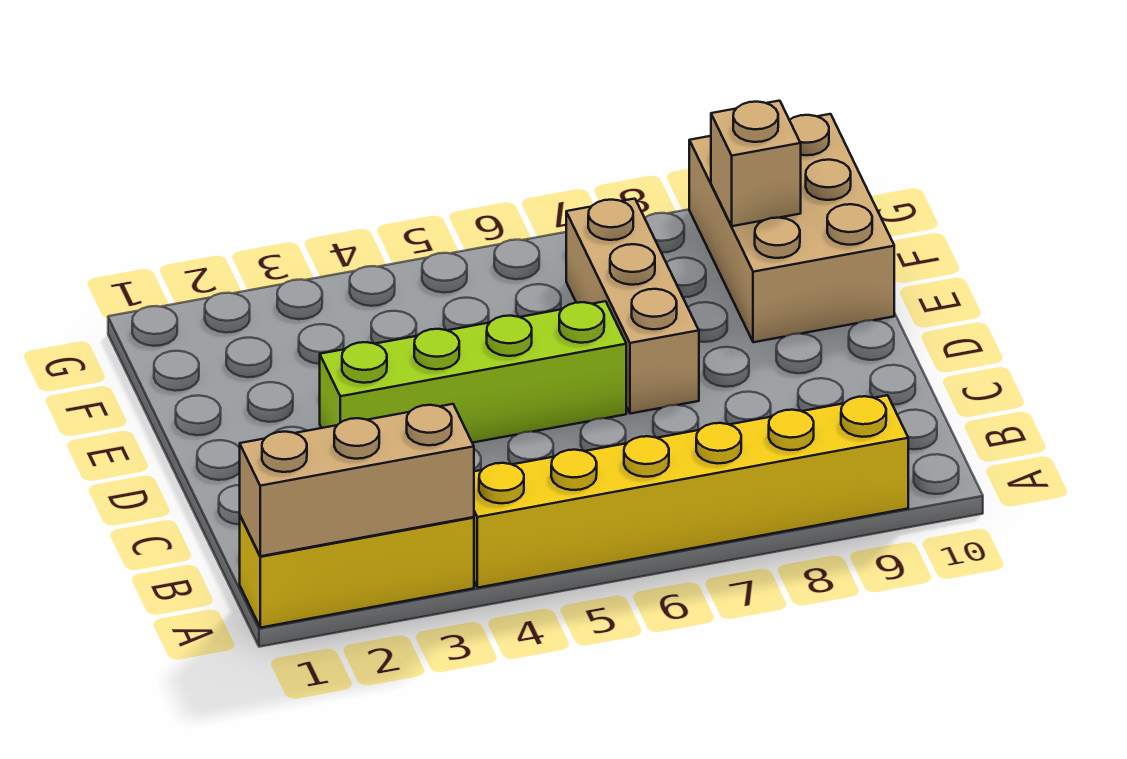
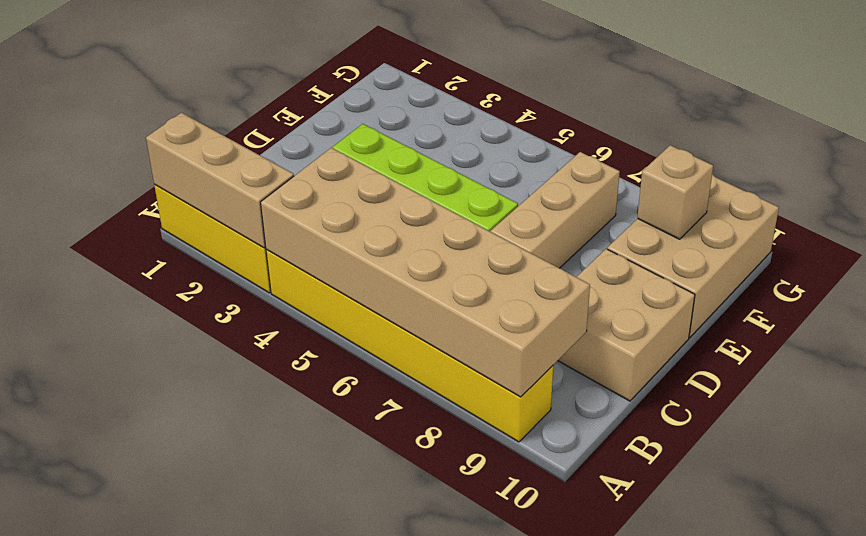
none -> tan 2x6 brick [261,148,590,397]
none -> tan 2x2 brick [558,249,695,401]

